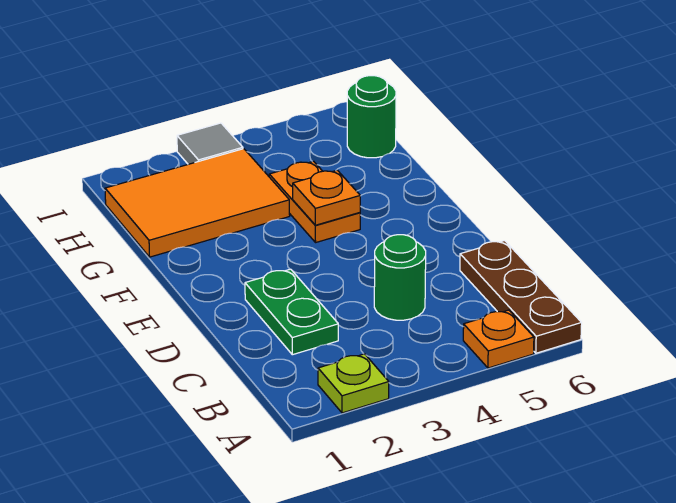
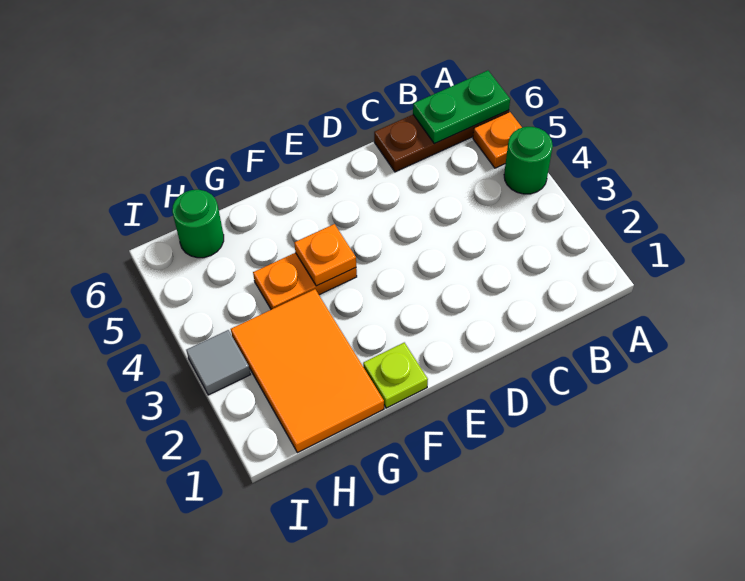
lime 1x1 plate [318,354,389,413] -> lime 1x1 plate moved to [363,343,428,408]
green 1x2 plate [245,269,338,355] -> green 1x2 plate moved to [413,71,510,144]
green 1x1 round brick [374,235,426,320] -> green 1x1 round brick moved to [504,127,553,194]

